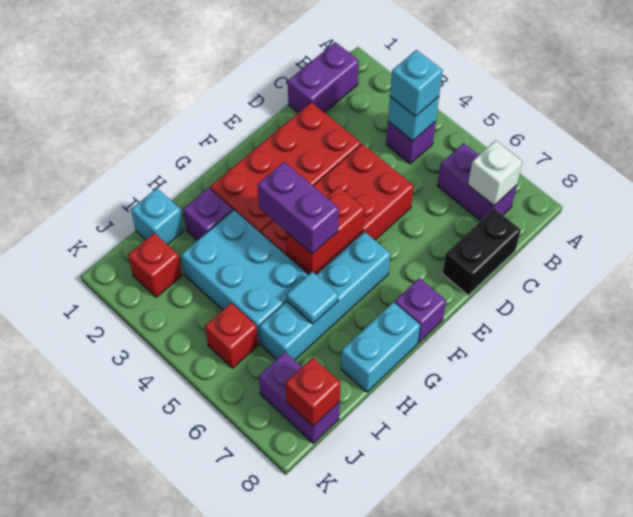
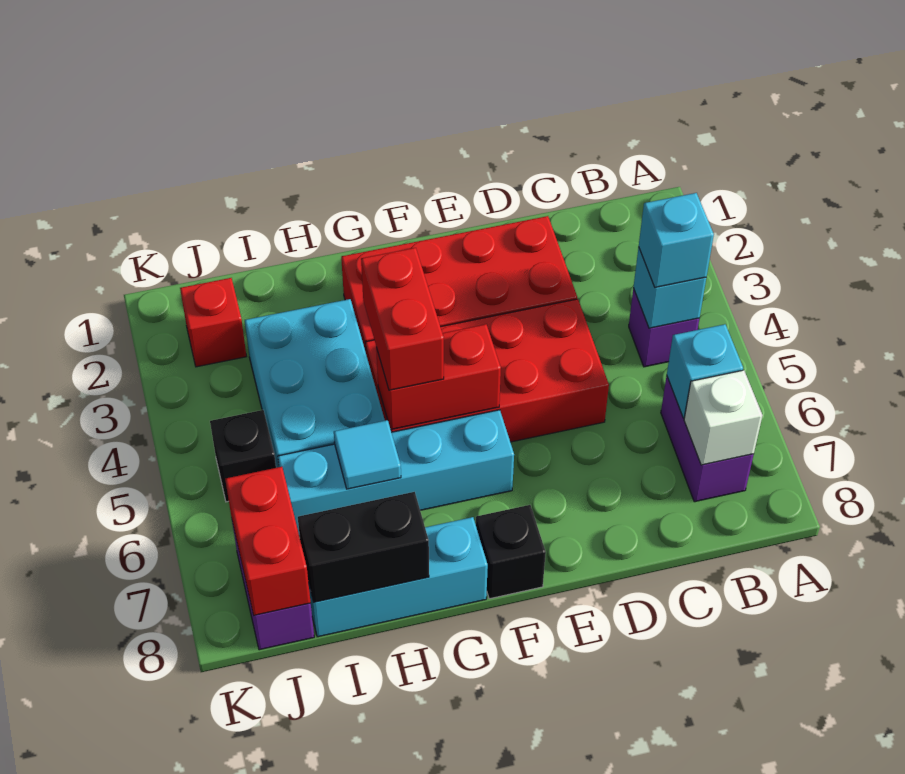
purple 1x2 brick [288,42,359,113] -> none
black 1x2 brick [443,209,521,295] -> black 1x2 brick moved to [298,492,429,602]
purple 1x1 brick [395,278,446,343] -> black 1x1 brick [476,505,546,599]
purple 1x2 brick [257,162,339,254] -> red 1x2 brick [361,248,444,390]
cyan 1x2 brick [341,302,420,392] -> cyan 1x3 brick [308,517,488,637]
purple 1x1 brick [183,188,233,240] -> none
cyan 1x1 brick [131,188,184,245] -> cyan 1x1 brick moved to [667,324,743,418]
red 1x1 brick [205,303,258,368] -> black 1x1 brick [210,410,276,502]
red 1x1 brick [285,358,340,426] -> red 1x2 brick [225,467,311,615]

